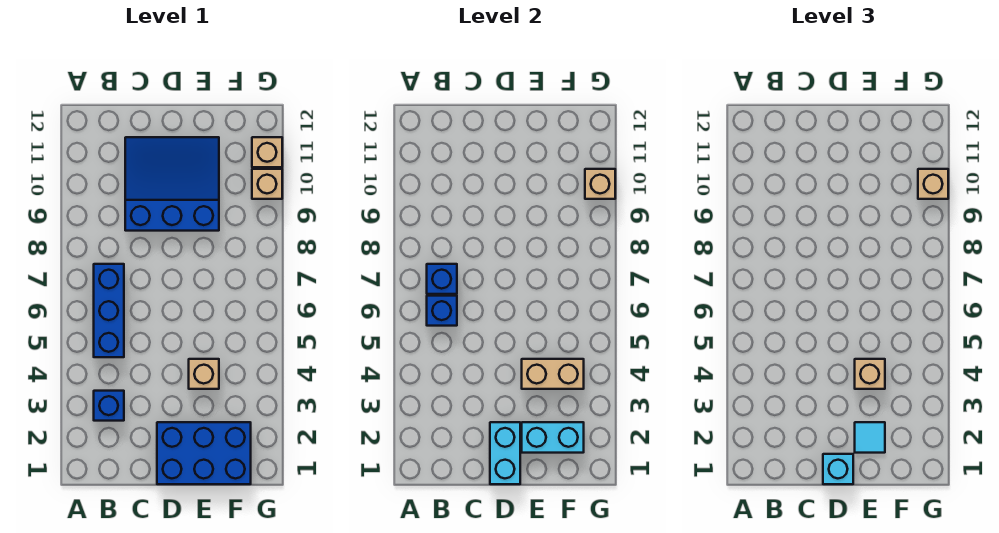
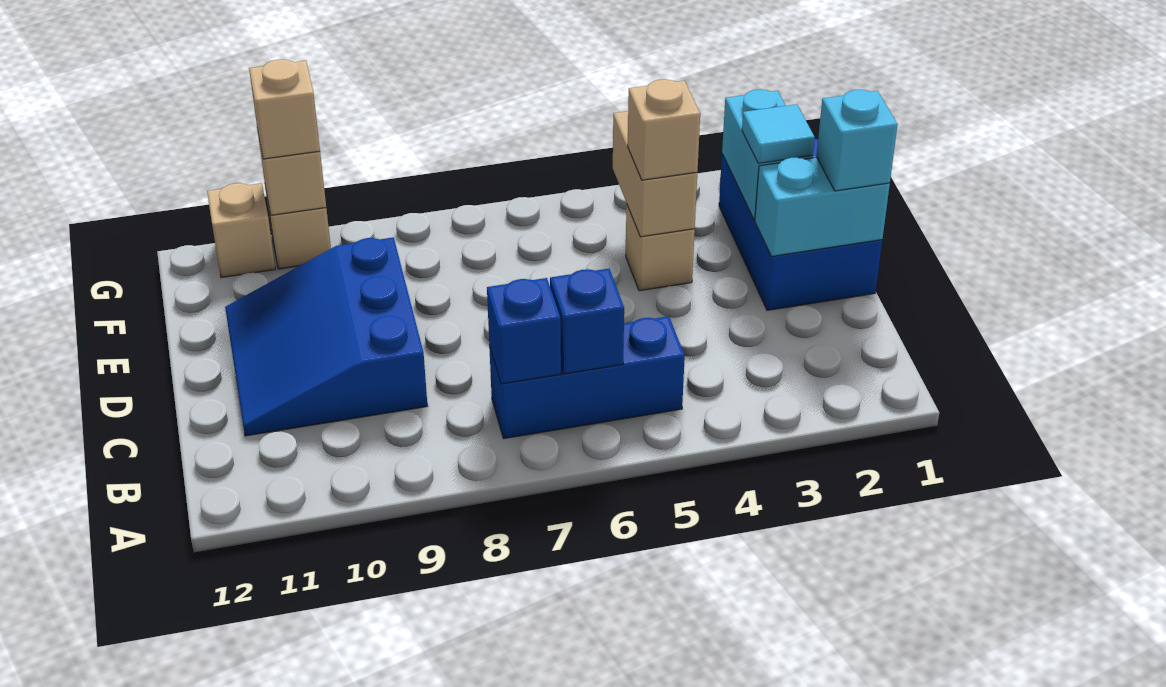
blue 1x1 brick [94,391,124,421] -> none

